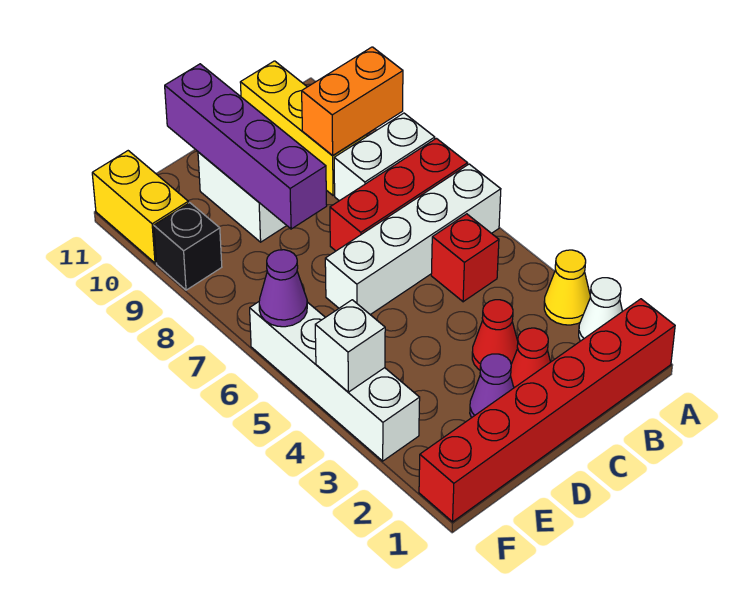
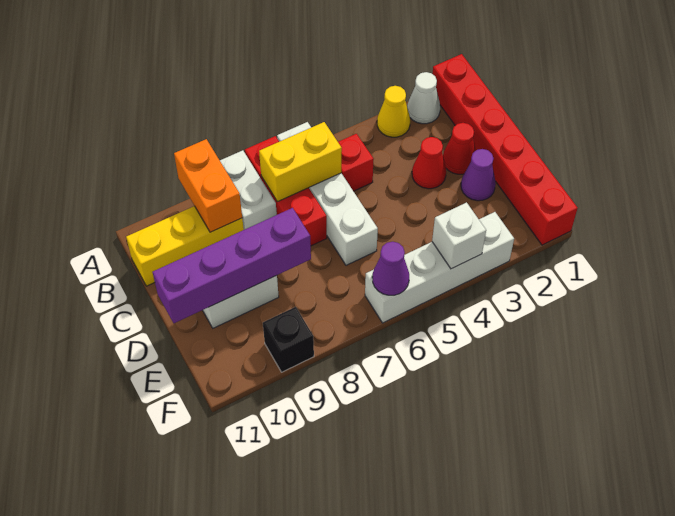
yellow 1x2 brick [92,151,188,263] -> yellow 1x2 brick moved to [259,122,342,202]

